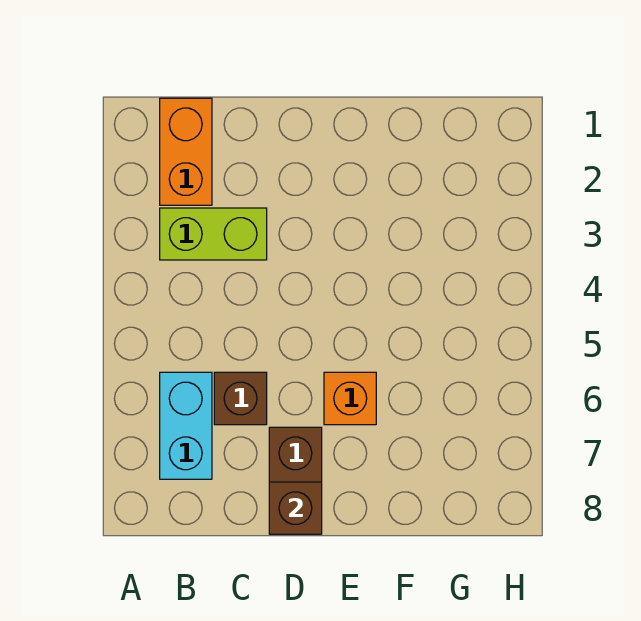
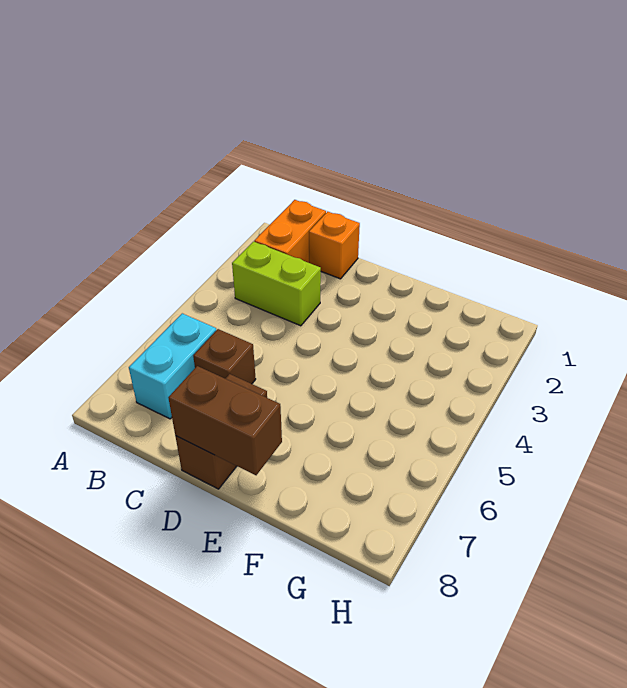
brown 1x1 brick [269,482,322,534] -> brown 1x2 brick [168,366,282,475]
orange 1x1 brick [324,372,376,425] -> orange 1x1 brick moved to [309,212,360,279]

